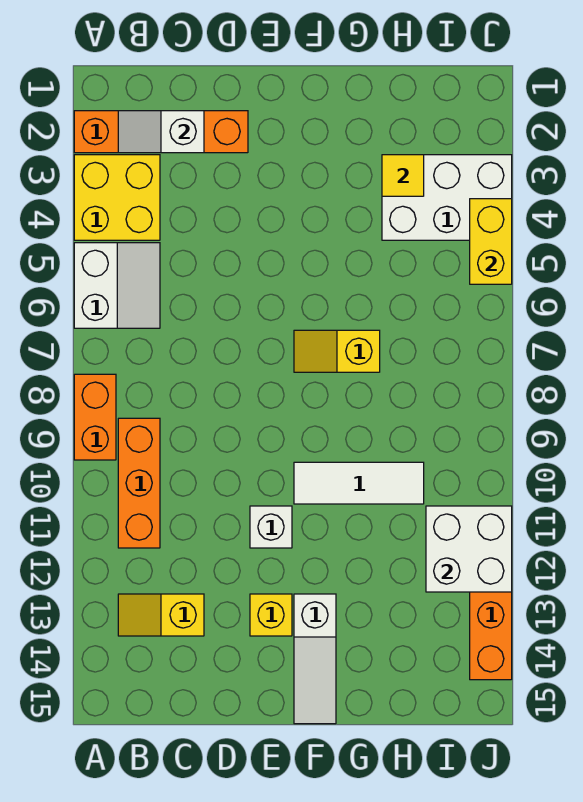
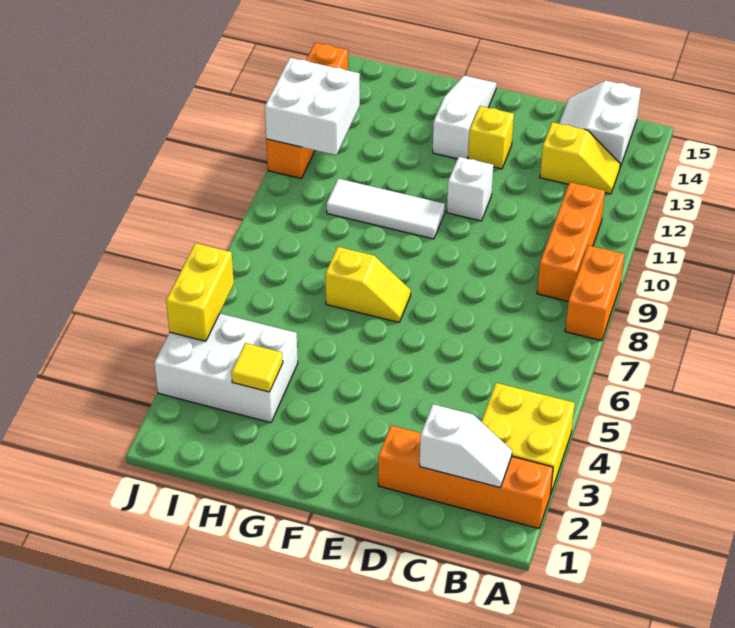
white 2x2 slope [74,243,160,328] -> white 2x2 slope moved to [559,81,641,167]

